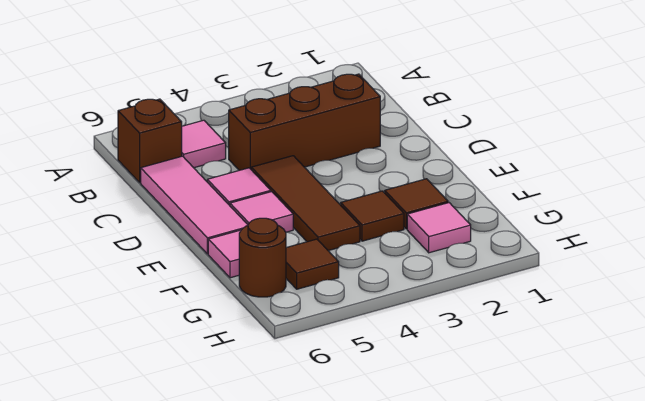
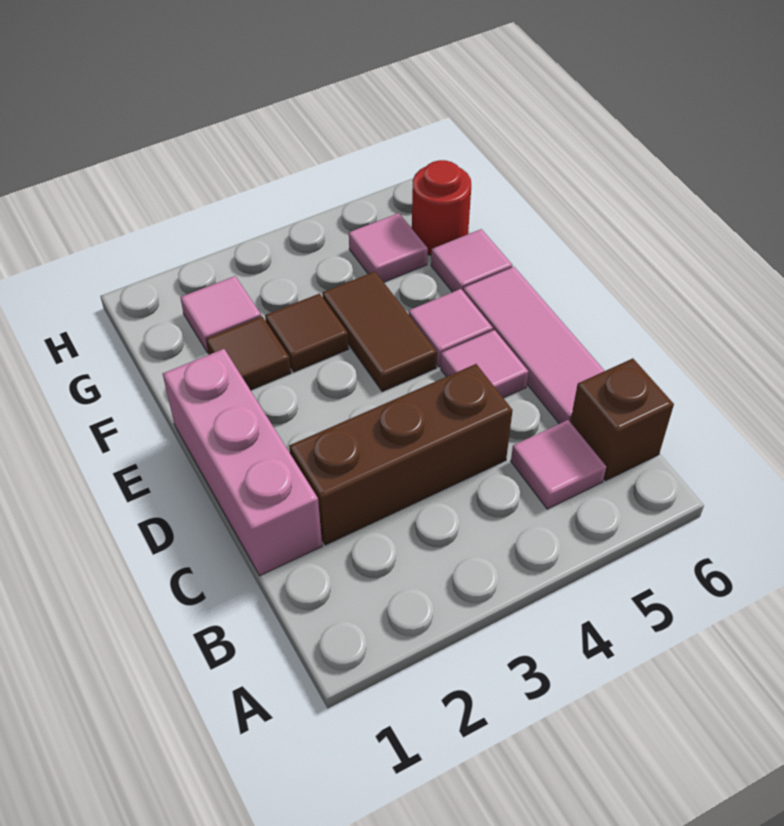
none -> pink 1x3 brick [163,349,322,576]
brown 1x3 tile [251,156,360,251] -> brown 1x2 tile [322,272,437,391]
brown 1x1 tile [286,239,339,289] -> pink 1x1 tile [349,213,428,282]
brown 1x1 round brick [239,218,286,297] -> red 1x1 round brick [412,160,471,255]

